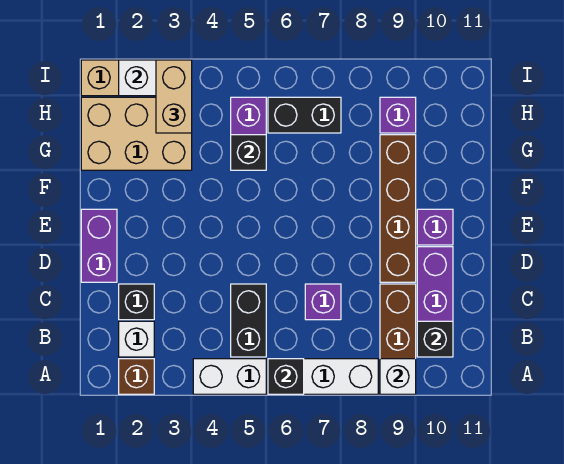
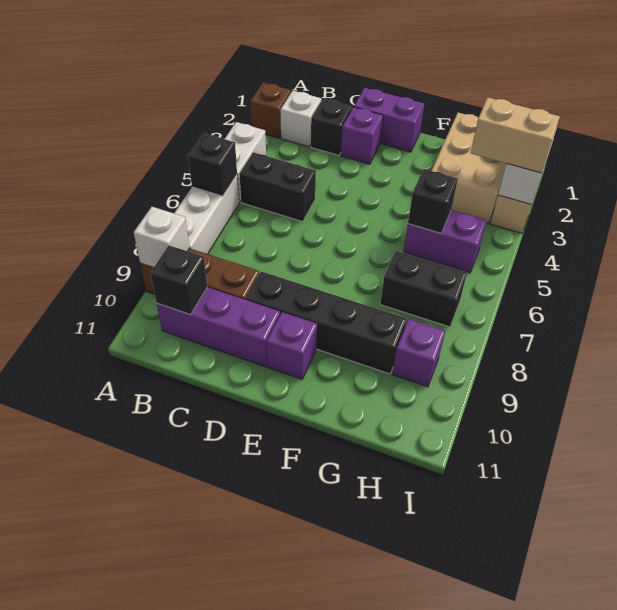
purple 1x1 brick [305,284,341,320] -> purple 1x1 brick moved to [341,107,383,164]
brown 1x4 brick [380,135,416,282] -> black 1x4 brick [246,271,407,374]
black 1x2 brick [268,97,341,133] -> black 1x2 brick turned to [380,251,467,327]

